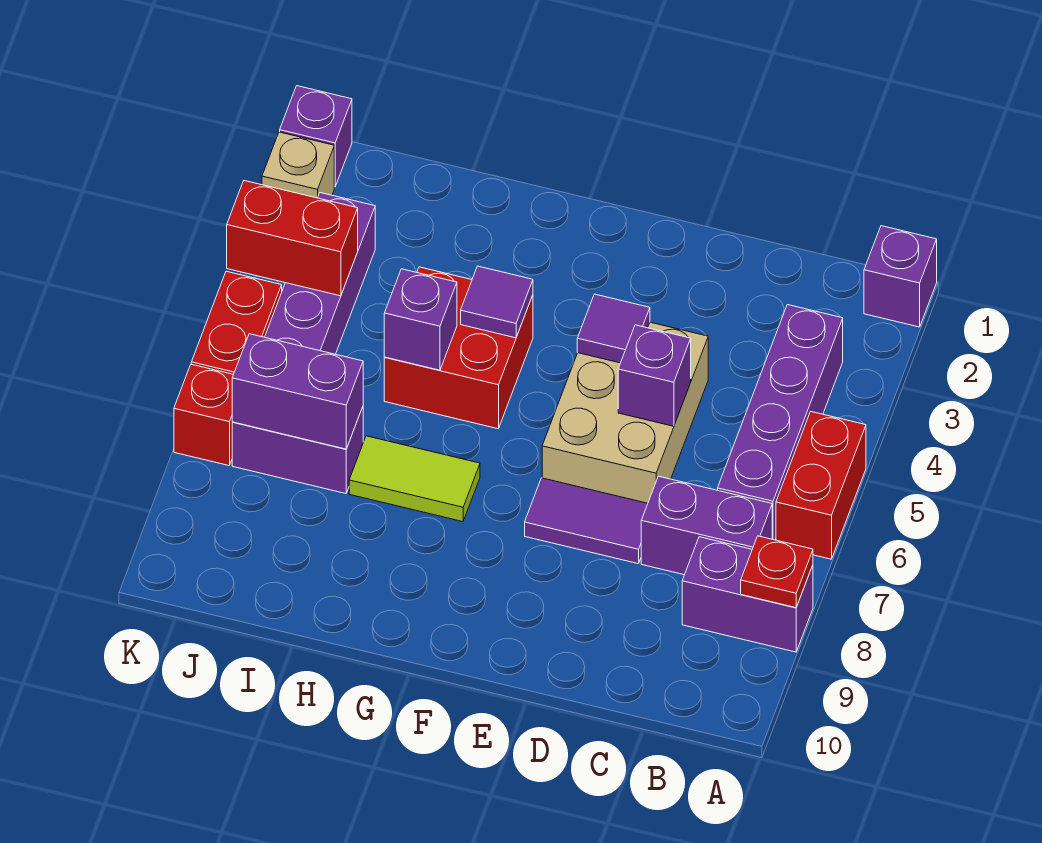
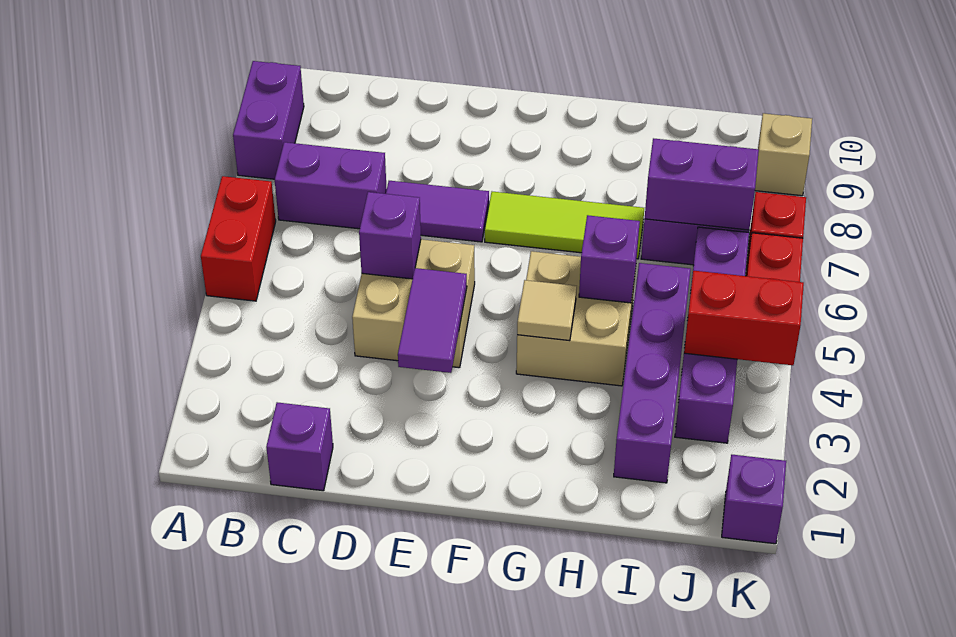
purple 1x1 brick [864,226,937,327] -> purple 1x1 brick moved to [266,402,333,491]
purple 1x2 brick [682,537,813,652] -> purple 1x2 brick turned to [233,61,304,179]
red 1x1 plate [741,536,813,608] -> none
purple 1x4 brick [718,305,843,540] -> purple 1x4 brick moved to [614,263,691,483]
tan 2x3 brick [542,322,708,503] -> tan 2x2 brick [352,239,475,368]
purple 1x1 tile [577,294,650,363] -> purple 1x2 tile [398,268,467,373]
red 2x2 brick [384,267,533,429] -> tan 2x2 brick [516,251,636,386]
purple 1x1 tile [461,266,533,338] -> tan 1x1 tile [517,280,577,341]
lime 1x2 tile [349,436,480,522] -> lime 1x3 tile [485,192,644,259]
tan 1x1 brick [262,132,334,198] -> tan 1x1 brick moved to [755,113,812,196]

